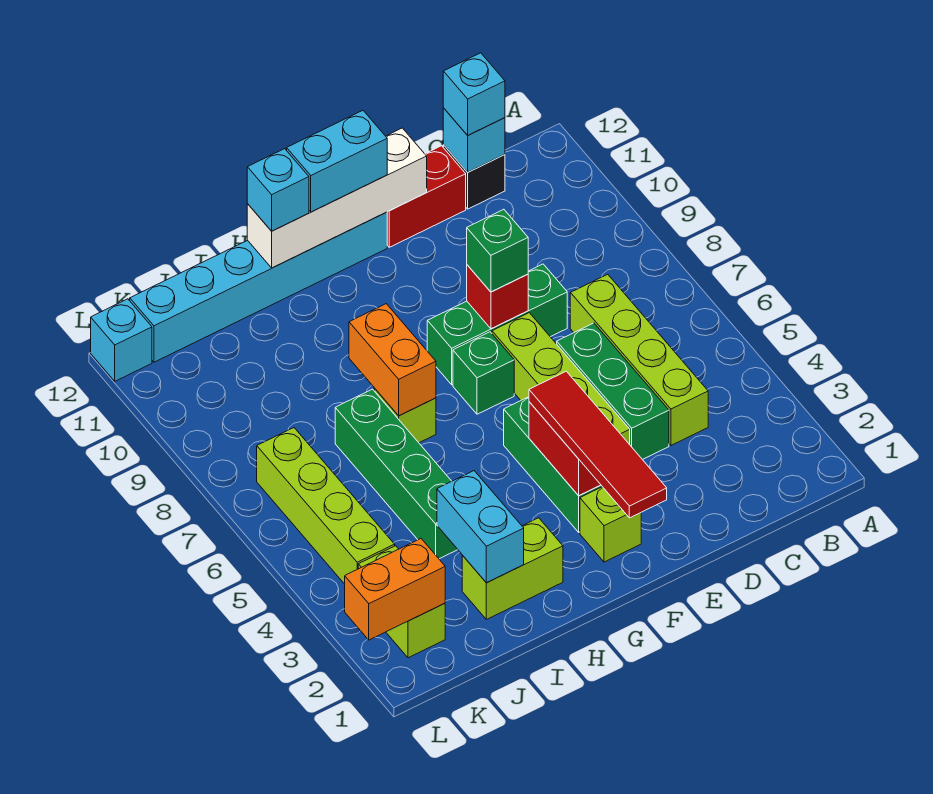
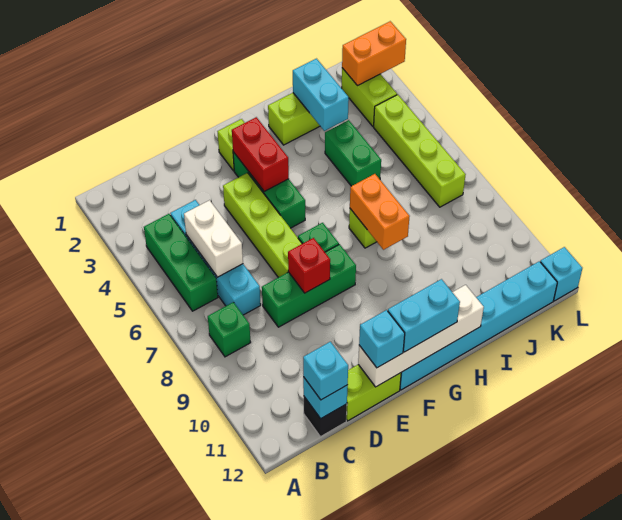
lime 1x4 brick [570,274,708,445] -> cyan 1x4 brick [170,200,261,315]
none -> white 1x2 brick [184,200,243,277]
green 1x3 brick [557,323,669,460] -> green 1x3 brick moved to [144,214,218,311]
red 1x2 brick [387,146,466,247] -> lime 1x2 brick [346,365,401,421]
green 1x1 brick [467,209,528,292] -> green 1x1 brick moved to [208,302,251,357]
red 1x4 tile [529,371,667,518] -> none
cyan 1x1 brick [247,149,309,231] -> cyan 1x1 brick moved to [359,310,405,368]
green 1x4 brick [335,389,458,559] -> green 1x2 brick [325,120,381,186]

